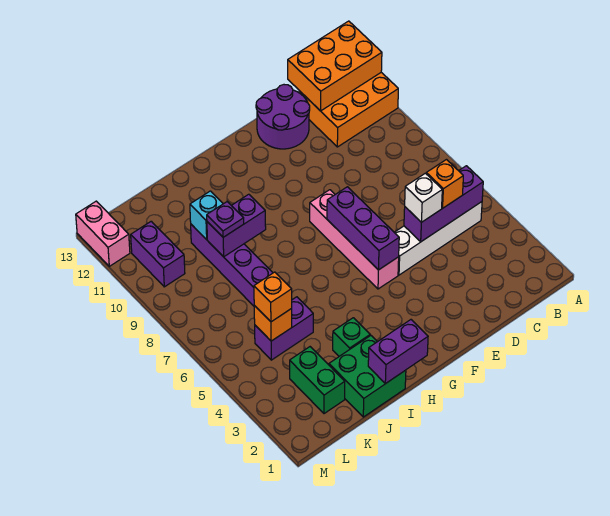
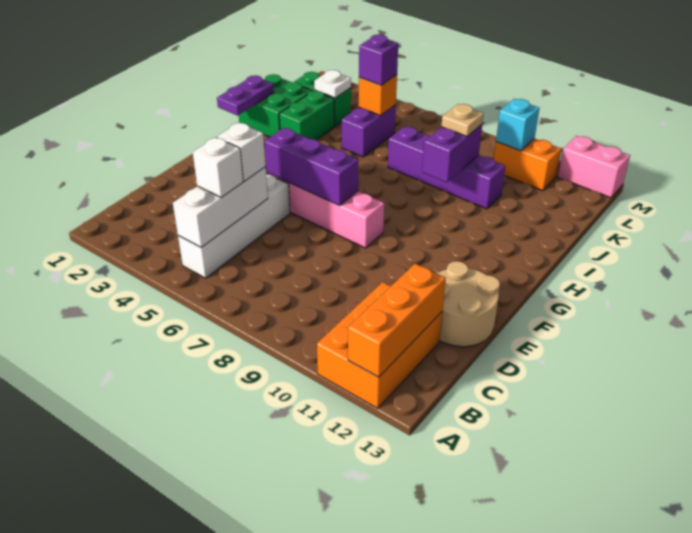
orange 2x3 brick [288,21,382,111] -> orange 1x3 brick [348,264,446,377]
purple 1x3 brick [404,166,483,242] -> white 1x3 brick [173,167,268,247]
orange 1x1 brick [426,160,463,208] -> white 1x1 brick [193,137,243,198]
purple 2x2 round brick [256,85,310,149] -> tan 2x2 round brick [437,261,500,347]
purple 1x2 brick [368,320,428,384] -> purple 1x2 plate [217,75,274,115]
green 1x1 brick [333,318,370,356] -> green 1x2 brick [279,91,335,140]
purple 1x1 plate [207,202,244,237] -> tan 1x1 plate [441,104,484,136]
cyan 1x1 brick [190,191,223,240] -> cyan 1x1 brick moved to [496,99,539,151]
none -> white 1x1 plate [314,70,351,98]
orange 1x1 brick [254,272,292,322] -> purple 1x1 brick [359,34,398,85]
purple 1x2 brick [131,221,185,287] -> orange 1x2 brick [494,139,561,191]

